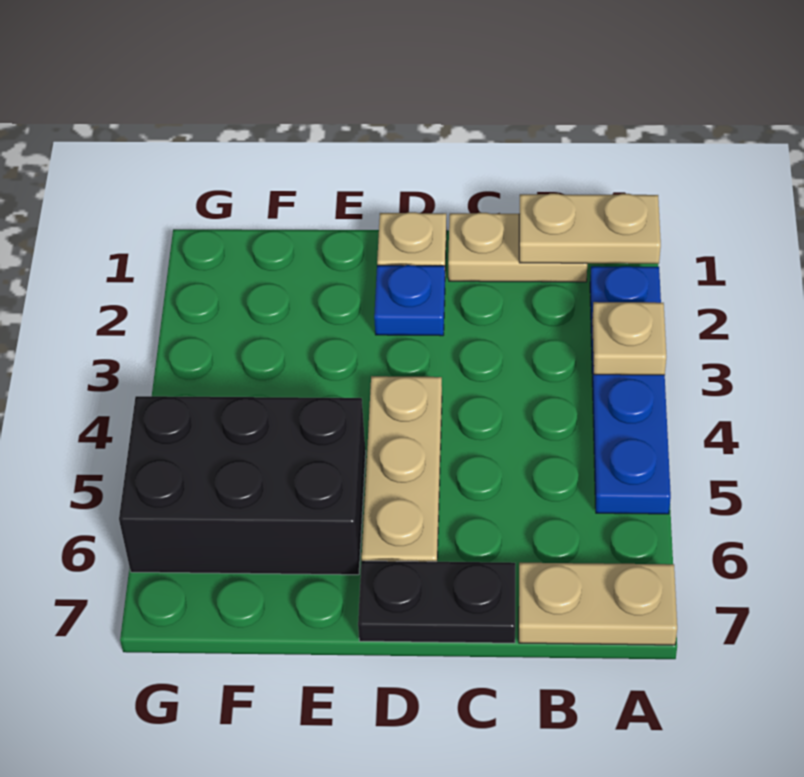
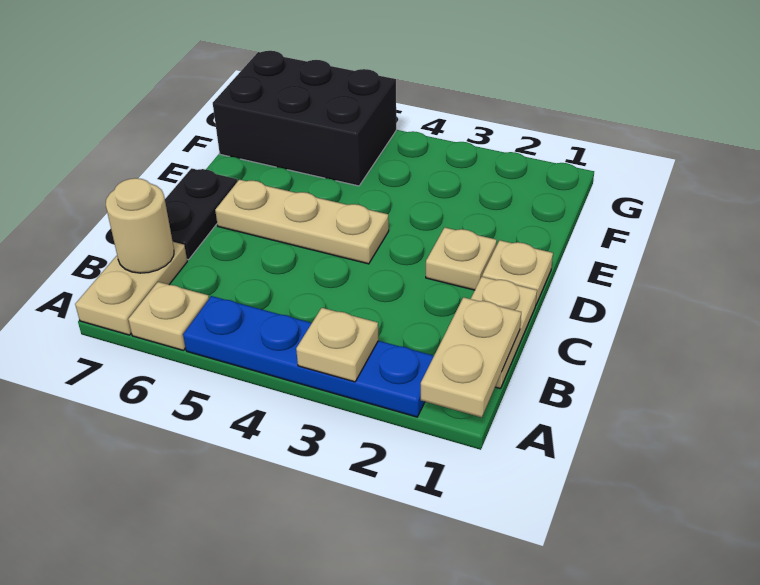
none -> tan 1x1 plate [128,282,209,351]
none -> tan 1x1 round brick [106,178,174,273]
blue 1x1 plate [374,265,445,336] -> tan 1x1 plate [426,227,497,290]
black 2x3 brick [119,396,366,575] -> black 2x3 brick turned to [213,51,396,186]

